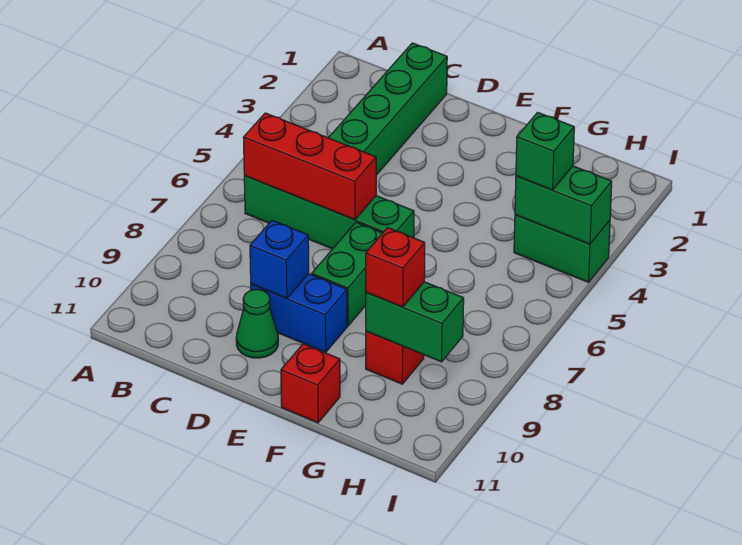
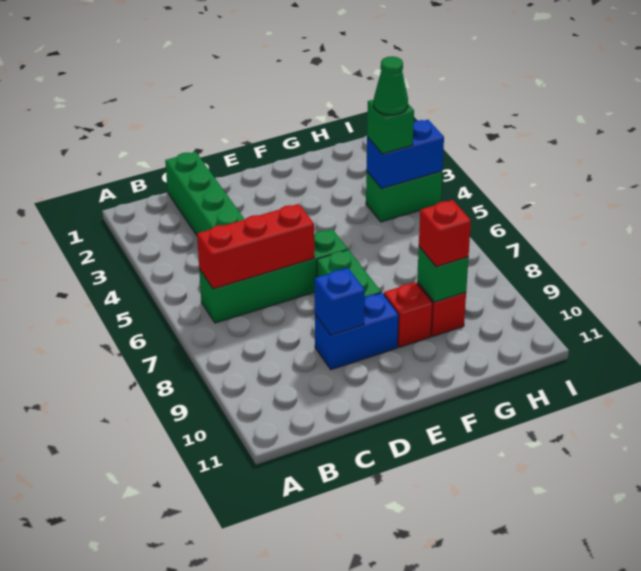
green 1x1 cone [236,289,278,358] -> green 1x1 cone moved to [374,56,408,115]
red 1x1 brick [281,344,340,423] -> red 1x1 brick moved to [384,282,433,347]
green 1x2 brick [366,282,464,362] -> green 1x1 brick [417,247,469,302]
green 1x2 brick [515,166,612,244] -> blue 1x2 brick [367,120,444,188]

